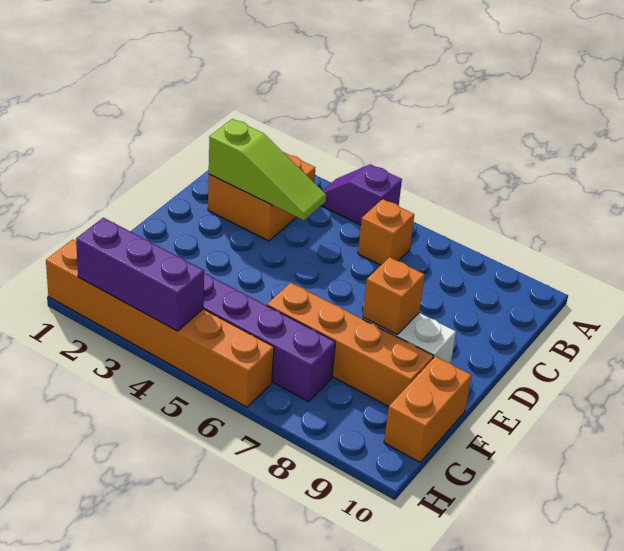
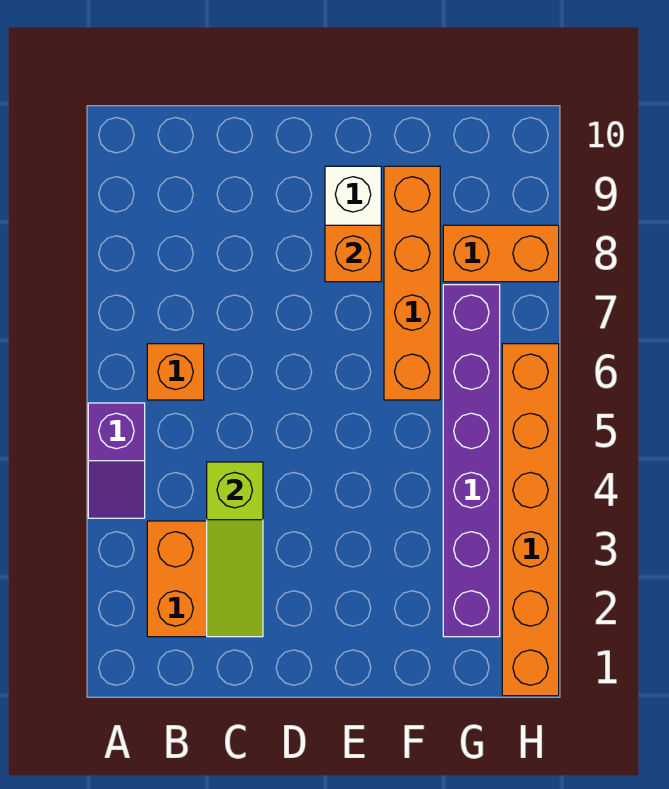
lime 1x3 slope [209,119,326,220] -> lime 1x3 slope turned to [207,462,263,637]
orange 1x2 brick [384,357,472,462] -> orange 1x2 brick moved to [443,225,559,282]
purple 1x3 brick [76,218,204,331] -> none

